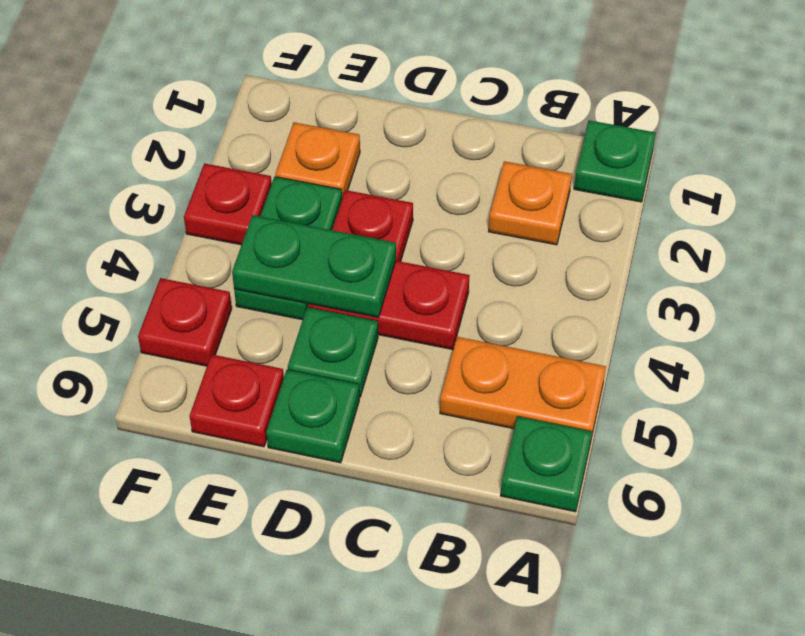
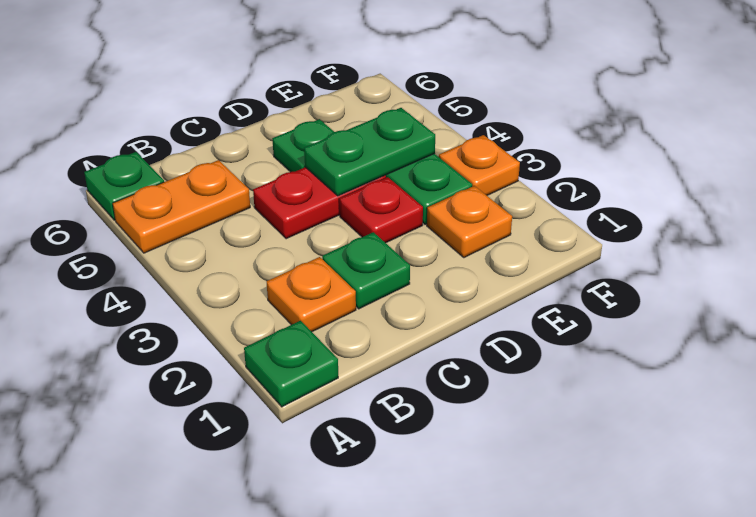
green 1x1 plate [266,370,359,463] -> green 1x1 plate moved to [322,232,410,309]
red 1x1 plate [190,354,284,447] -> none
red 1x1 plate [184,163,272,245] -> orange 1x1 plate [439,135,520,195]
red 1x1 plate [138,278,232,366] -> none

